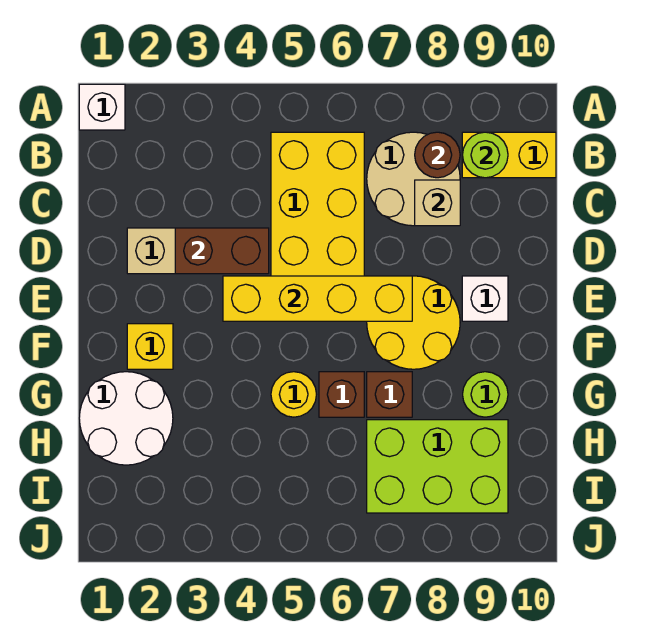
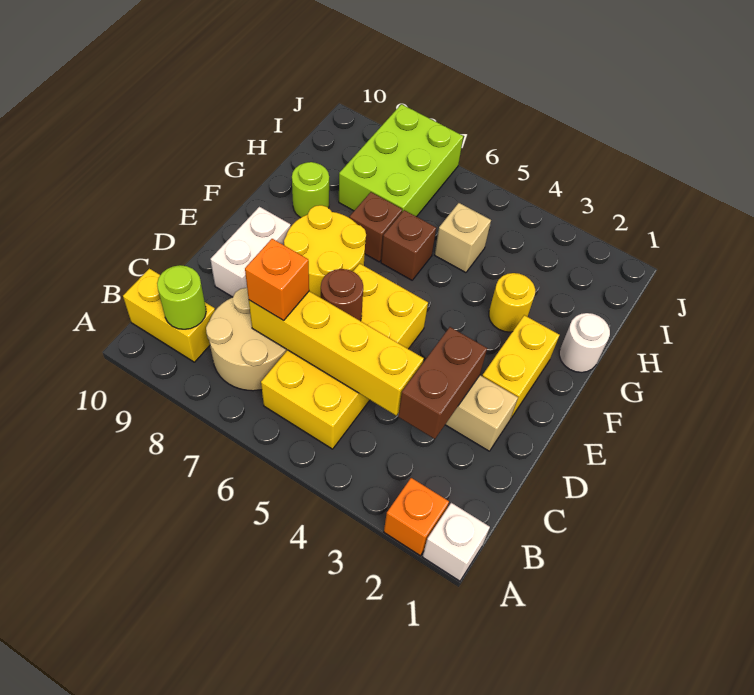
none -> orange 1x1 brick [384,478,449,556]
brown 1x1 round brick [415,132,460,178] -> brown 1x1 round brick moved to [321,269,363,321]
none -> orange 1x1 brick [245,239,309,320]
tan 1x1 brick [415,180,460,226] -> tan 1x1 brick moved to [435,203,491,273]
brown 1x2 brick [175,228,269,274] -> brown 1x2 brick turned to [398,327,487,439]
yellow 1x4 brick [223,276,412,321] -> yellow 1x4 brick moved to [249,291,424,415]
white 1x1 brick [462,276,508,321] -> white 1x2 brick [210,207,291,297]
yellow 1x1 brick [127,324,173,369] -> yellow 1x2 brick [482,315,559,418]
white 2x2 round brick [79,372,173,465] -> white 1x1 round brick [559,313,610,372]
yellow 1x1 round brick [271,372,316,417] -> yellow 1x1 round brick moved to [489,273,535,332]
lime 2x3 brick [367,420,508,513] -> lime 2x3 brick turned to [339,104,463,217]

